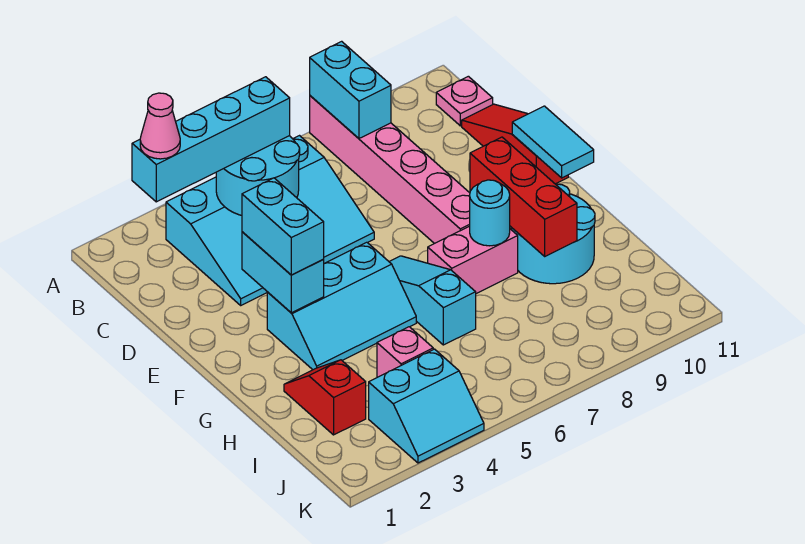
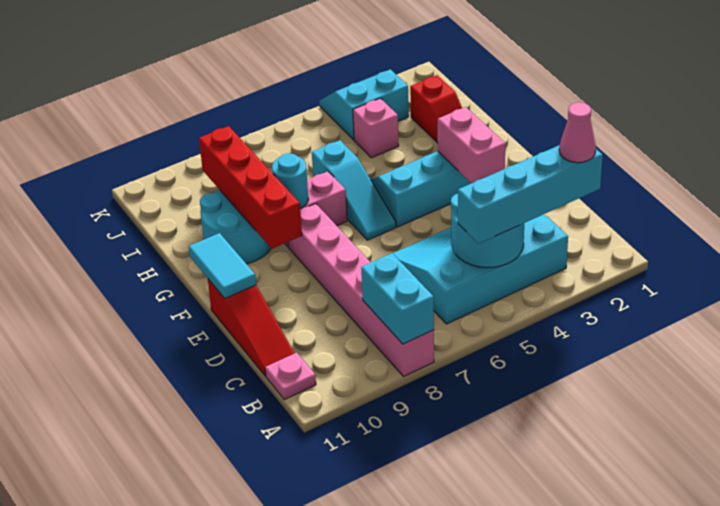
cyan 1x2 brick [242,232,324,313] -> pink 1x2 brick [438,107,505,183]
cyan 1x2 brick [242,178,324,275] -> none
red 1x3 brick [470,137,577,256] -> red 1x4 brick [199,126,302,249]

